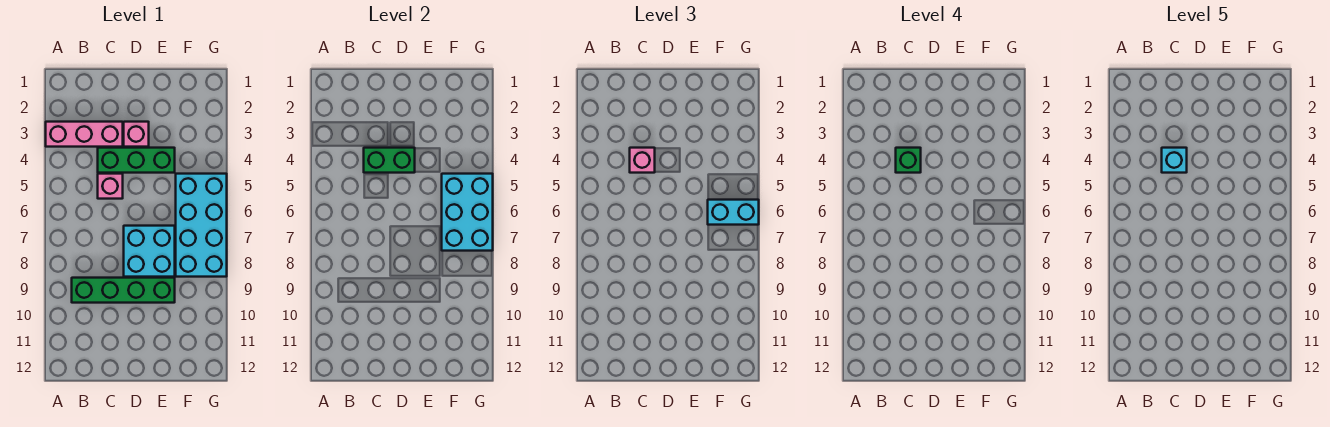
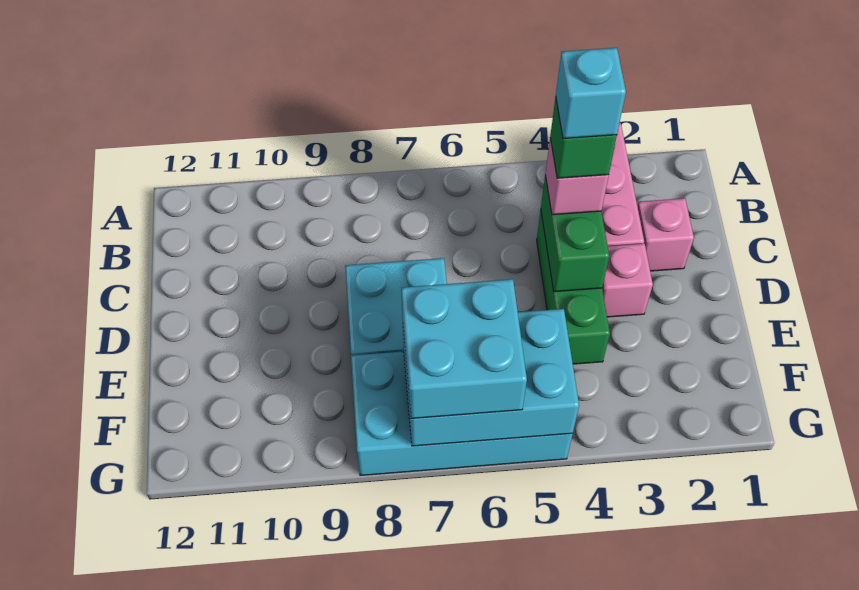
green 1x4 brick [72,278,175,303] -> none
pink 1x1 brick [98,174,123,199] -> pink 1x1 brick moved to [638,198,694,271]
cyan 1x2 brick [708,200,759,225] -> cyan 2x2 brick [401,279,527,418]

